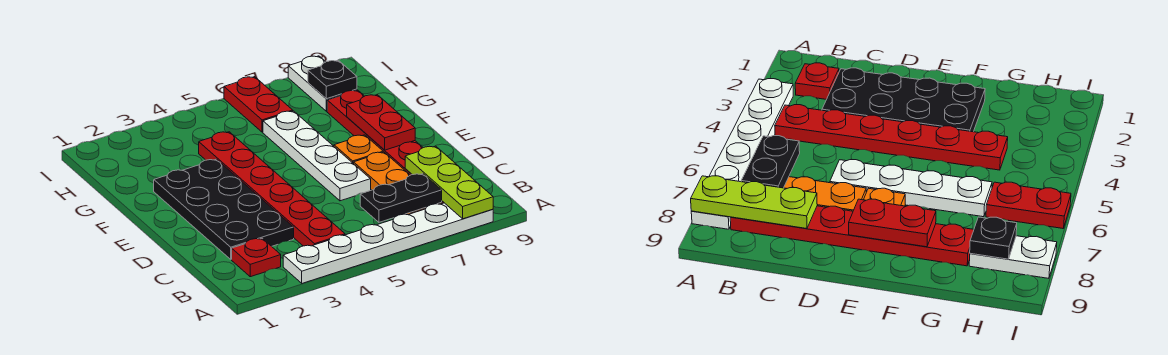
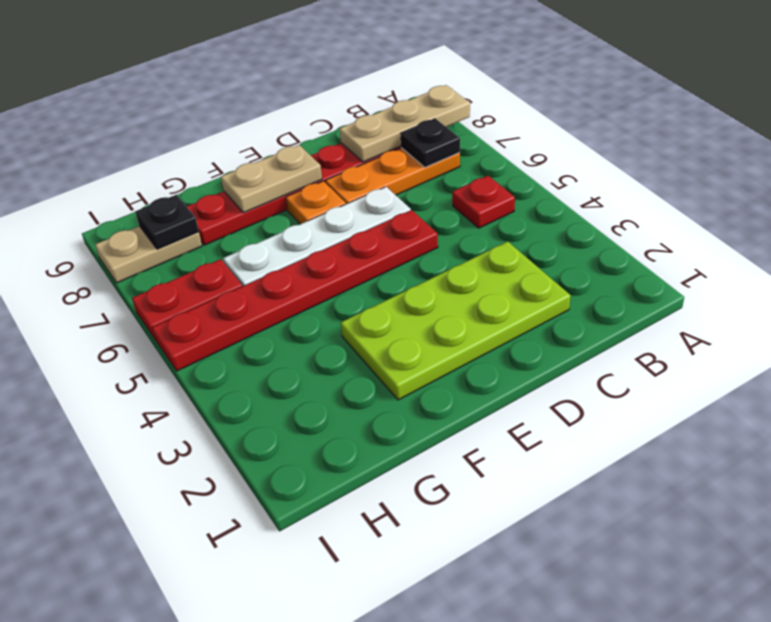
white 1x6 plate [283,203,493,283] -> none
lime 1x3 plate [405,146,493,219] -> tan 1x3 plate [340,85,470,162]
red 1x1 plate [232,238,281,277] -> red 1x1 plate moved to [452,176,515,228]
red 1x6 plate [199,132,345,246] -> red 1x6 plate moved to [152,210,438,371]
black 1x2 plate [360,174,442,222] -> black 1x1 plate [401,119,460,168]
black 2x4 plate [154,159,294,259] -> lime 2x4 plate [341,241,571,400]
red 1x2 plate [347,95,415,150] -> tan 1x2 plate [221,145,322,213]
white 1x2 plate [288,56,357,111] -> tan 1x2 plate [95,226,202,283]

